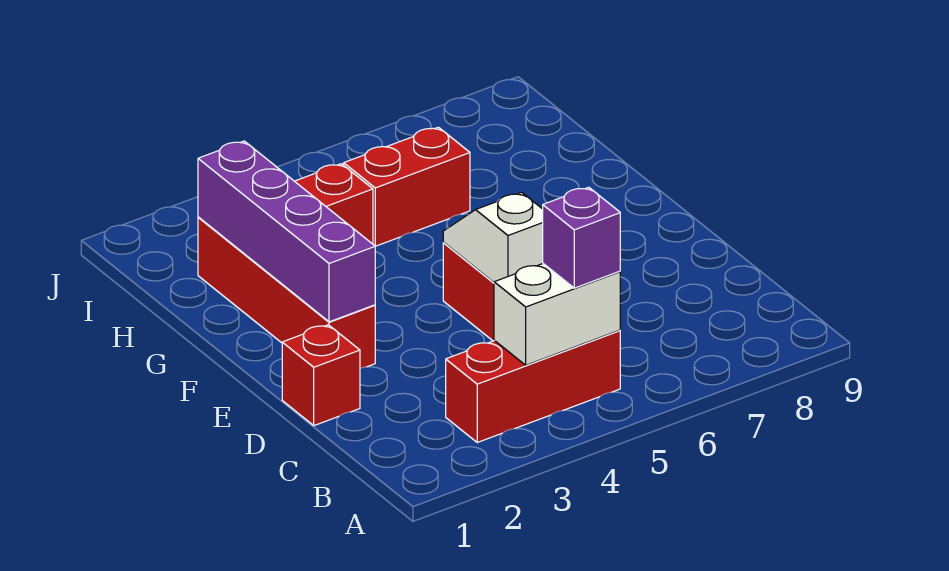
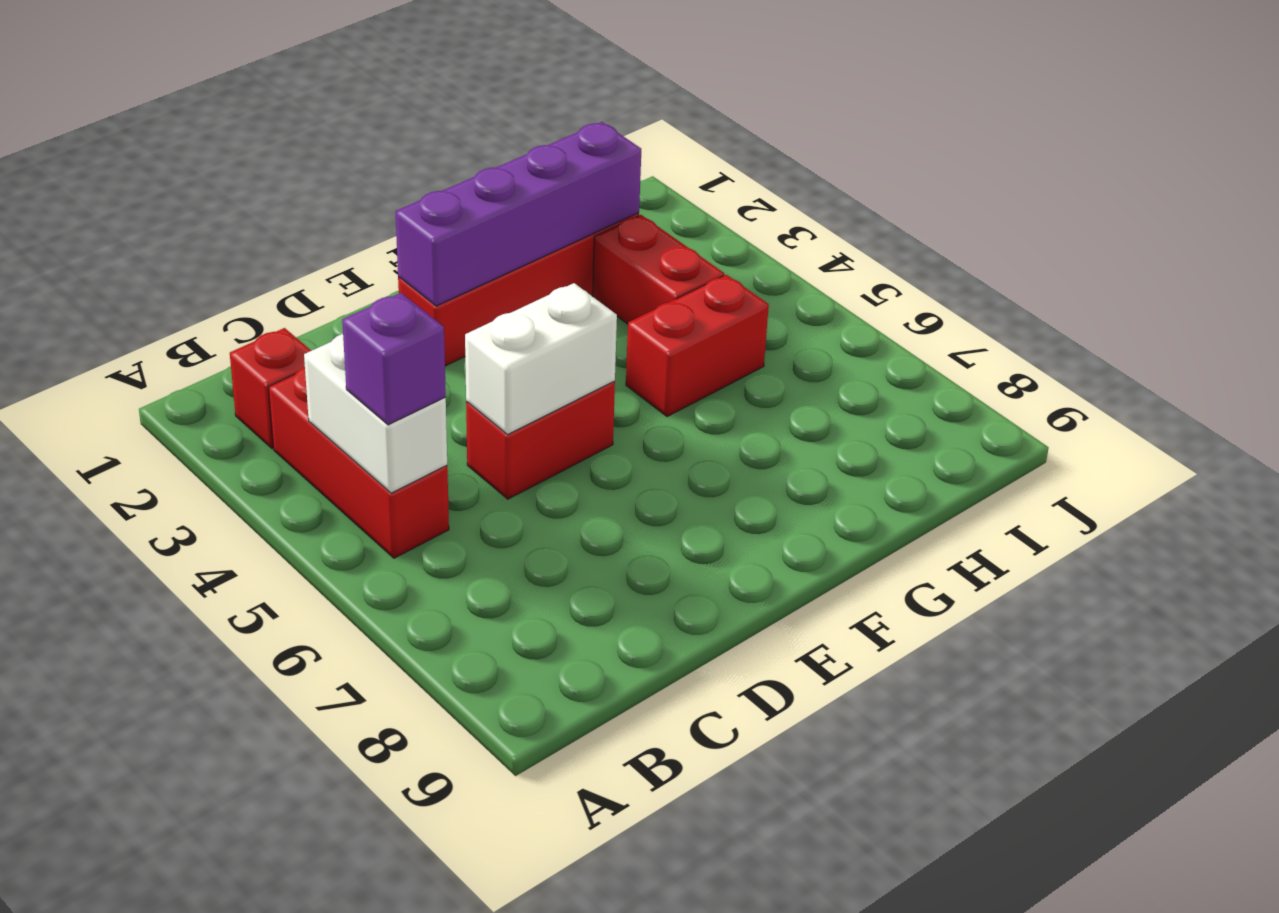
red 1x1 brick [282,325,360,426] -> red 1x1 brick moved to [230,328,311,449]
white 1x2 slope [443,192,543,282] -> white 1x2 brick [465,283,617,434]
red 1x2 brick [344,127,470,246] -> red 1x2 brick turned to [626,275,769,417]

